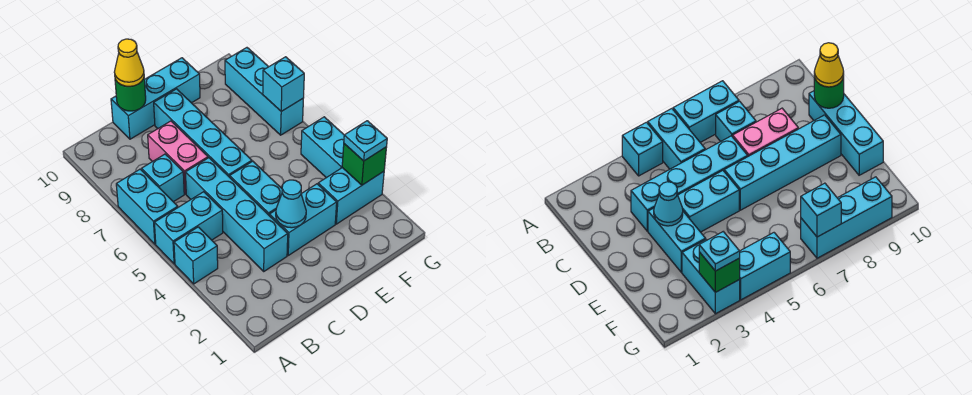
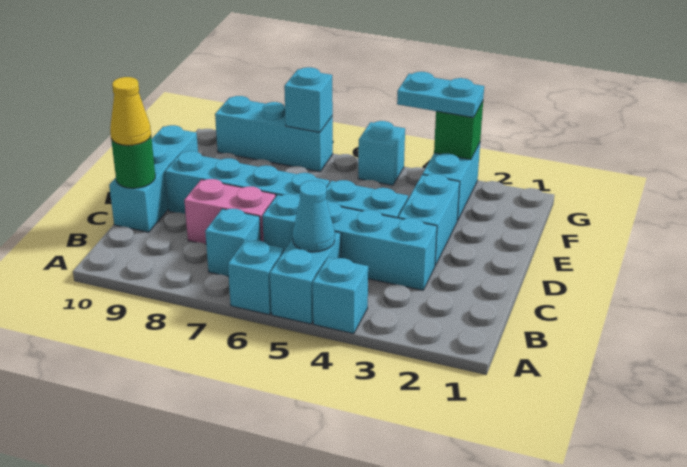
cyan 1x2 brick [116,169,178,244] -> cyan 1x1 brick [228,240,284,315]
cyan 1x1 cone [276,180,306,228] -> cyan 1x1 cone moved to [293,181,335,252]
cyan 1x1 plate [344,121,387,161] -> cyan 1x2 plate [397,72,484,118]
cyan 1x2 brick [301,117,344,178] -> cyan 1x1 brick [358,121,405,185]

